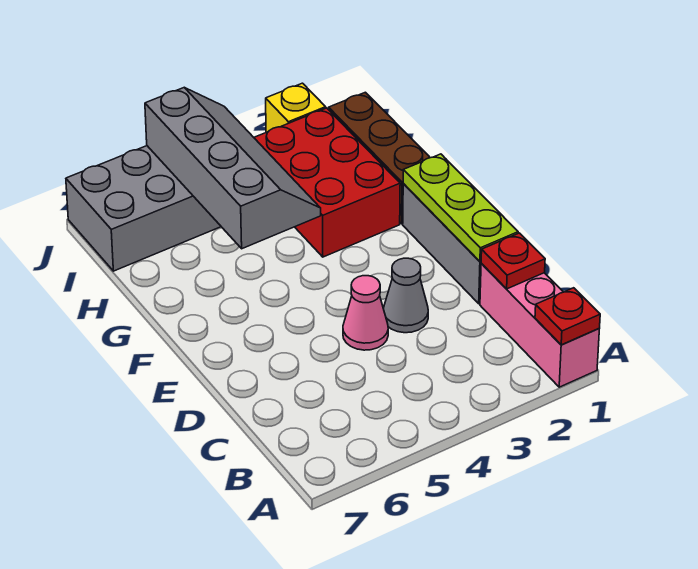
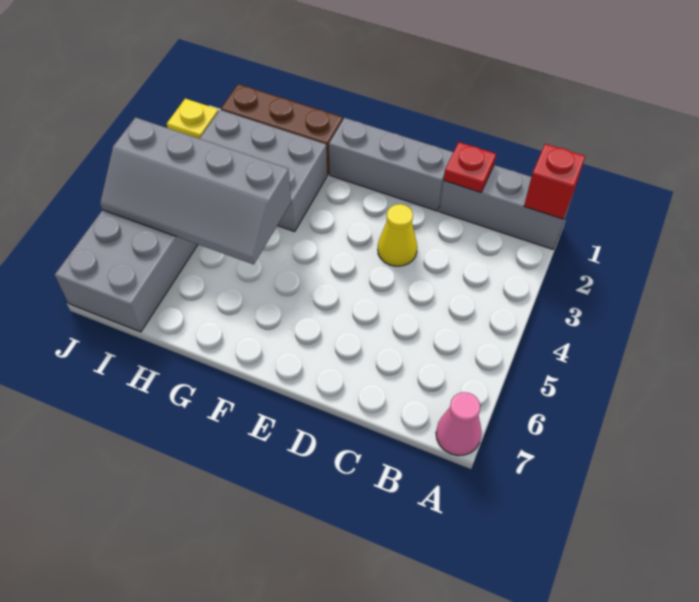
pink 1x3 brick [480,264,599,387] -> grey 1x3 brick [439,165,572,249]
red 1x1 plate [535,288,600,345] -> red 1x1 brick [524,144,585,219]
lime 1x3 plate [403,154,518,261] -> none
grey 1x1 cone [383,258,428,333] -> yellow 1x1 cone [378,204,417,266]
pink 1x1 cone [343,276,388,350] -> pink 1x1 cone moved to [436,392,482,456]
red 2x3 brick [254,108,400,257] -> grey 2x3 brick [200,110,327,232]
grey 2x4 slope [145,88,321,249] -> grey 2x4 slope turned to [100,117,291,264]

